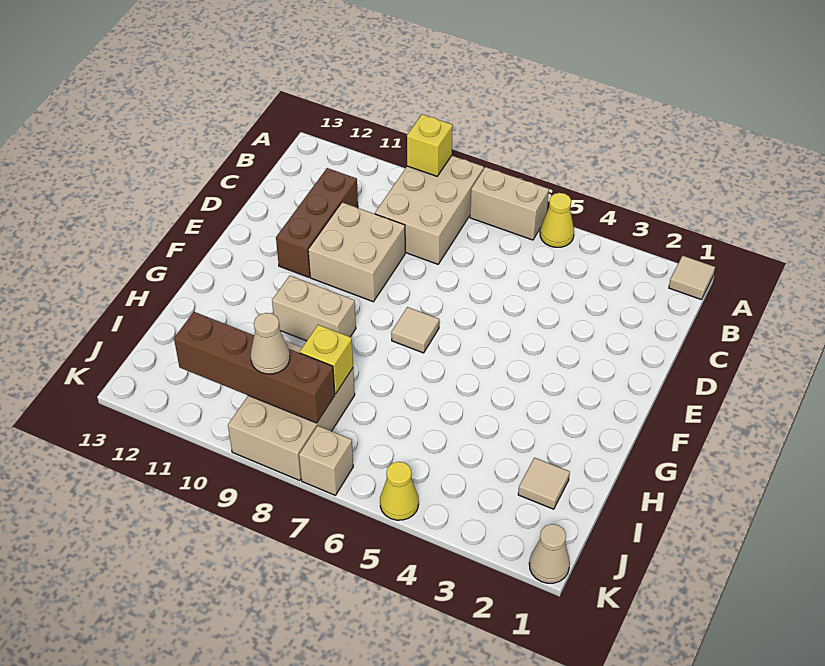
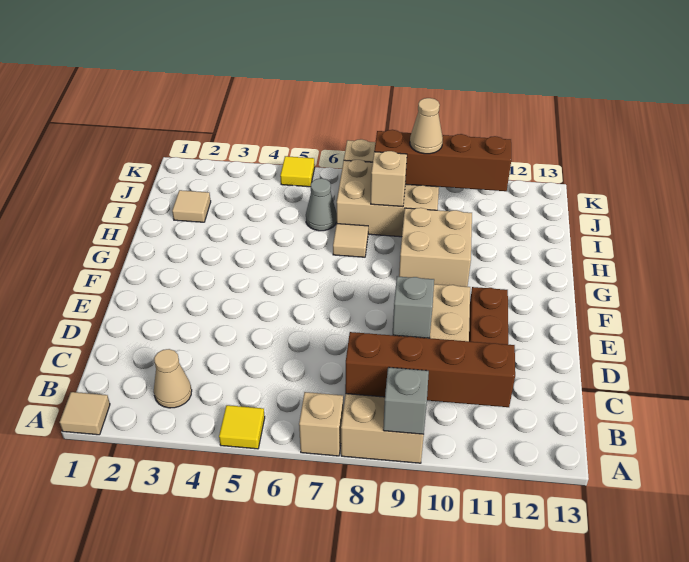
yellow 1x1 cone [540,193,574,247] -> yellow 1x1 tile [219,405,265,449]
tan 1x2 brick [470,167,549,240] -> tan 1x1 brick [299,392,343,456]
yellow 1x1 brick [407,114,453,176] -> grey 1x1 brick [383,367,429,434]
none -> brown 1x4 brick [345,332,515,407]
none -> grey 1x1 brick [393,276,434,338]
tan 1x1 tile [391,307,439,353] -> tan 1x1 tile moved to [333,224,368,257]
tan 1x2 brick [272,276,356,341] -> tan 2x2 brick [399,208,472,287]
none -> grey 1x1 cone [306,178,337,231]
tan 2x3 brick [228,341,355,481] -> tan 2x3 brick turned to [337,160,439,237]
yellow 1x1 brick [300,325,353,394] -> tan 1x1 brick [371,151,407,207]
tan 1x1 cone [529,524,570,583] -> tan 1x1 cone moved to [154,349,192,408]
yellow 1x1 cone [380,462,419,520] -> yellow 1x1 tile [280,156,315,187]

